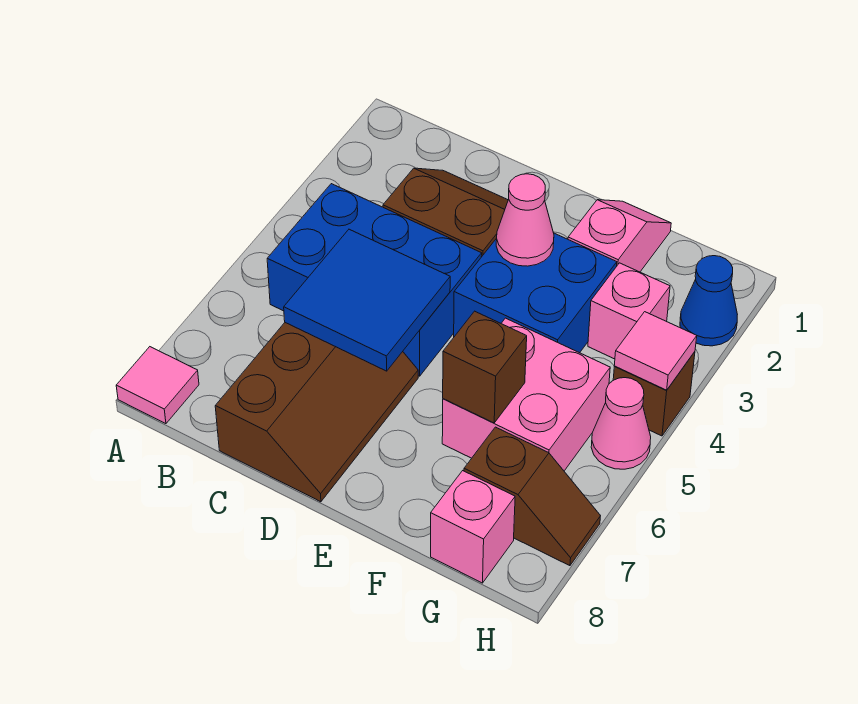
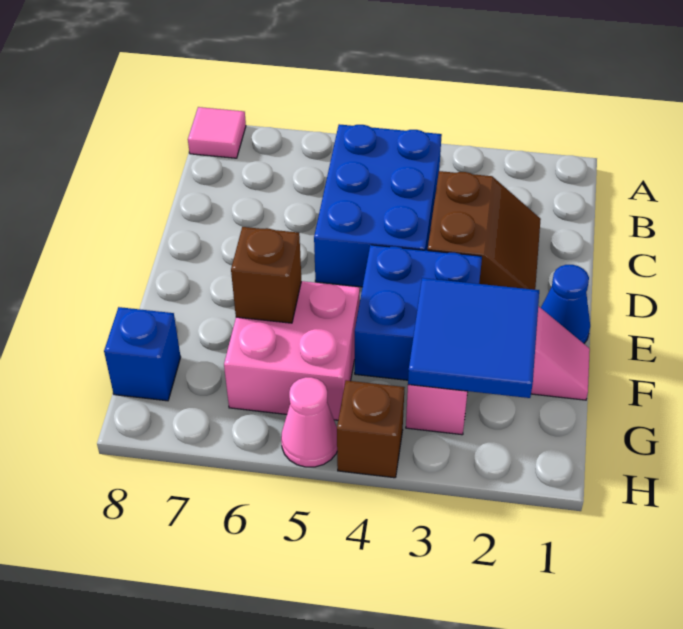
blue 2x2 tile [284,229,450,371] -> blue 2x2 tile moved to [408,278,539,398]
brown 2x3 slope [215,323,418,502] -> none
pink 1x1 cone [496,174,554,266] -> none
brown 1x2 slope [464,427,600,566] -> none
pink 1x1 brick [431,471,515,583] -> blue 1x1 brick [104,307,181,401]
blue 1x1 cone [680,256,737,346] -> blue 1x1 cone moved to [541,265,590,343]
pink 1x1 tile [614,312,697,390] -> none

